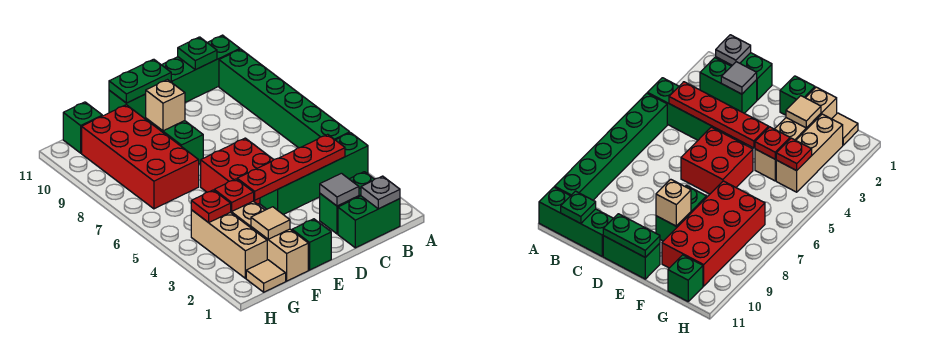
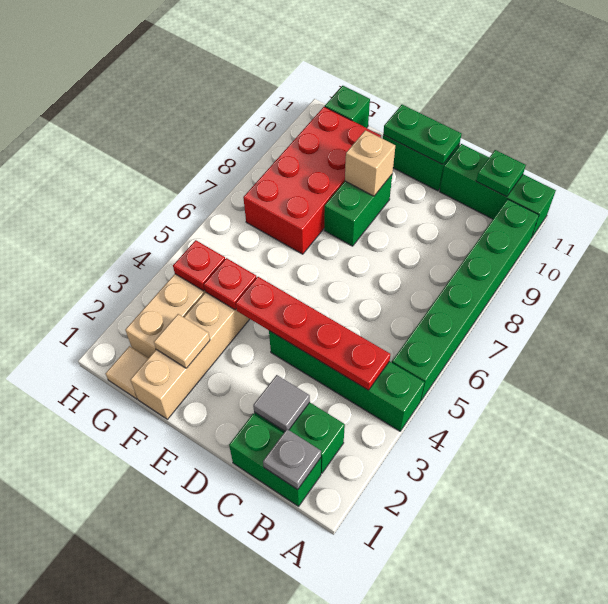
red 2x2 brick [201,138,274,204] -> none
green 1x1 brick [292,219,331,270] -> none

